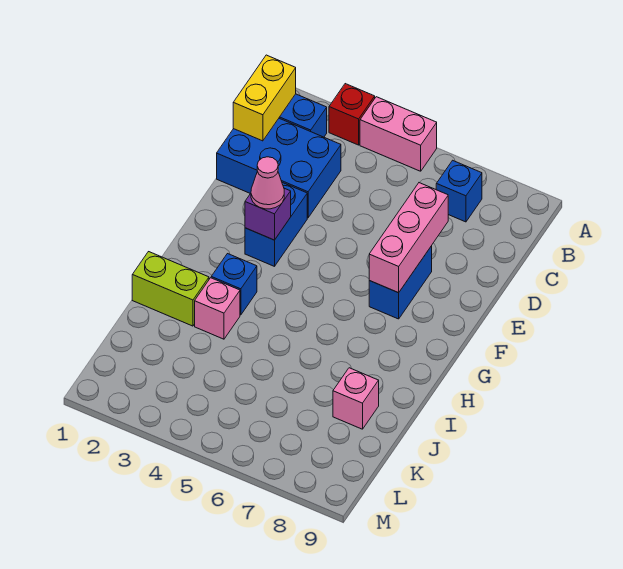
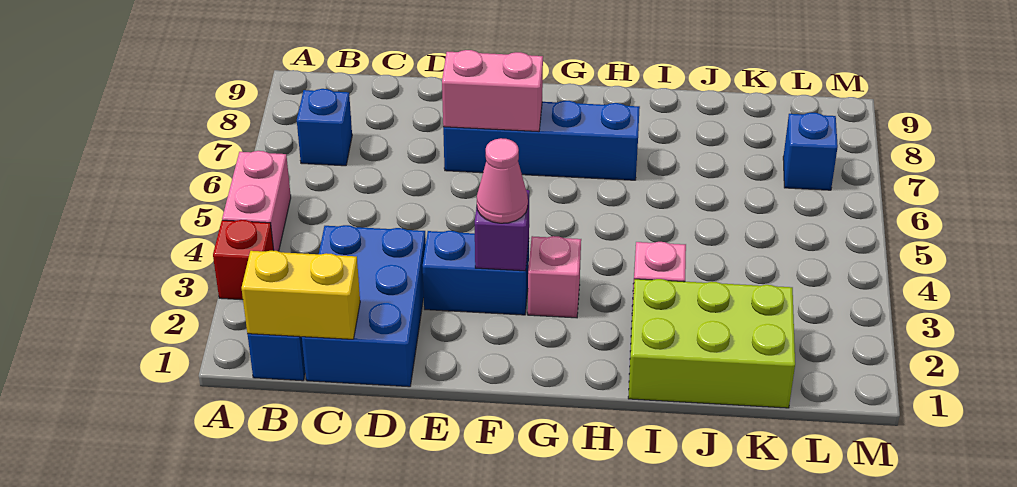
pink 1x3 brick [369,183,448,293] -> pink 1x2 brick [442,50,543,132]
blue 1x2 brick [369,246,432,319] -> blue 1x4 brick [443,101,640,180]
blue 1x1 brick [211,254,257,315] -> blue 1x1 brick moved to [783,113,838,190]
lime 1x2 brick [132,252,209,326] -> lime 2x3 brick [628,279,795,408]
pink 1x1 brick [333,368,379,429] -> pink 1x1 brick moved to [528,236,581,318]

